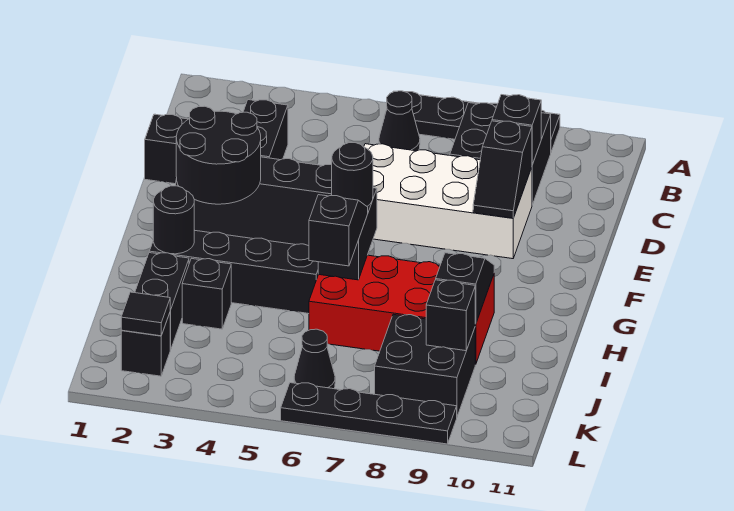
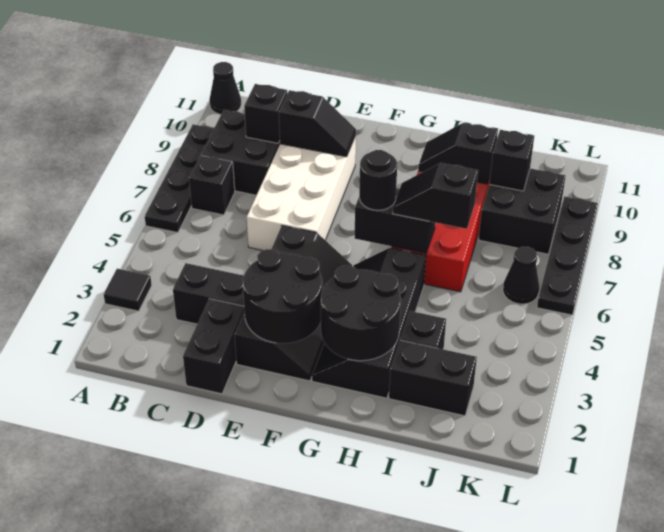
black 1x1 cone [379,91,420,151] -> black 1x1 cone moved to [209,62,241,115]
black 1x1 round brick [153,186,194,254] -> black 2x2 round brick [321,265,401,361]
black 1x1 brick [121,313,170,376] -> black 1x1 brick moved to [189,155,235,215]
black 1x1 tile [121,292,170,336] -> black 1x1 tile moved to [104,269,152,311]

